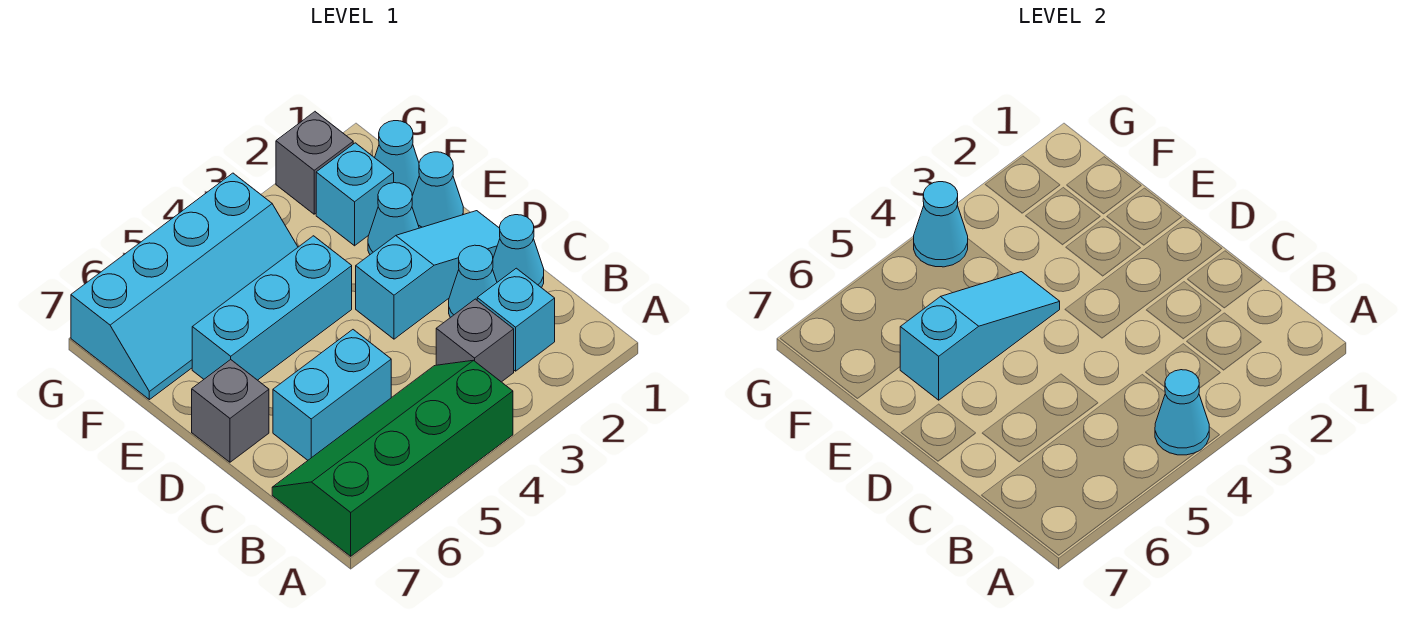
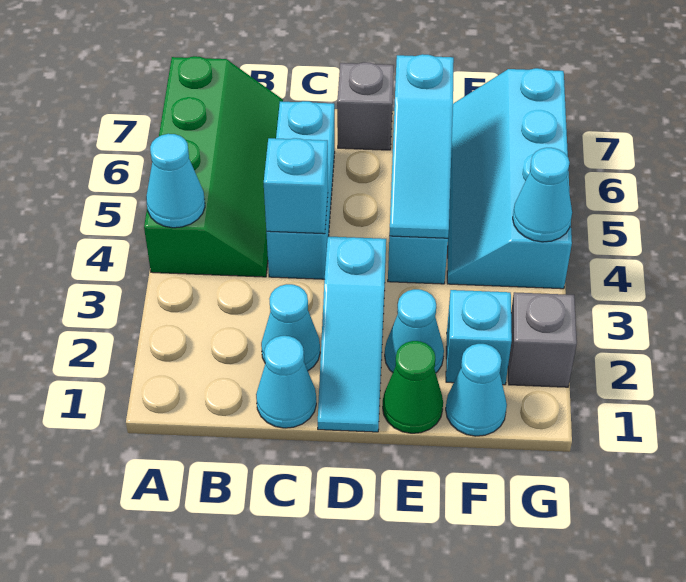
cyan 1x1 brick [477,268,555,371] -> cyan 1x1 brick moved to [264,138,328,234]
grey 1x1 brick [436,299,514,382] -> none
cyan 1x2 brick [273,330,391,460] -> cyan 1x3 brick [266,101,335,279]
cyan 1x1 cone [412,152,463,228] -> green 1x1 cone [383,341,443,433]

